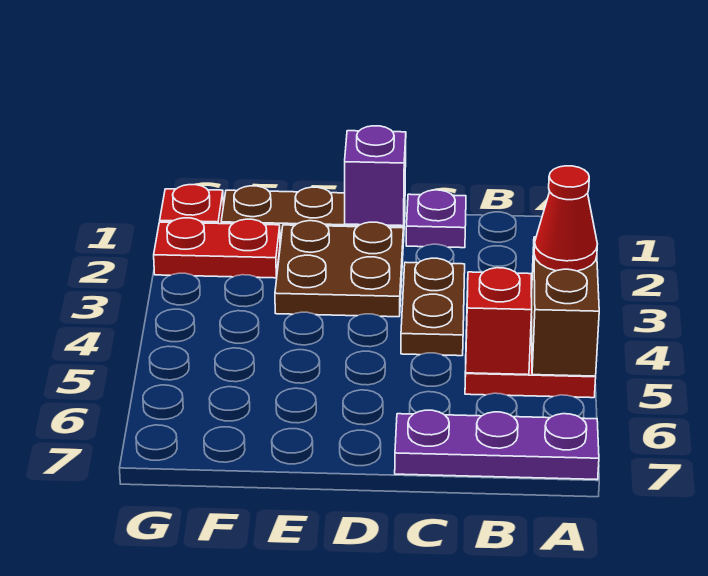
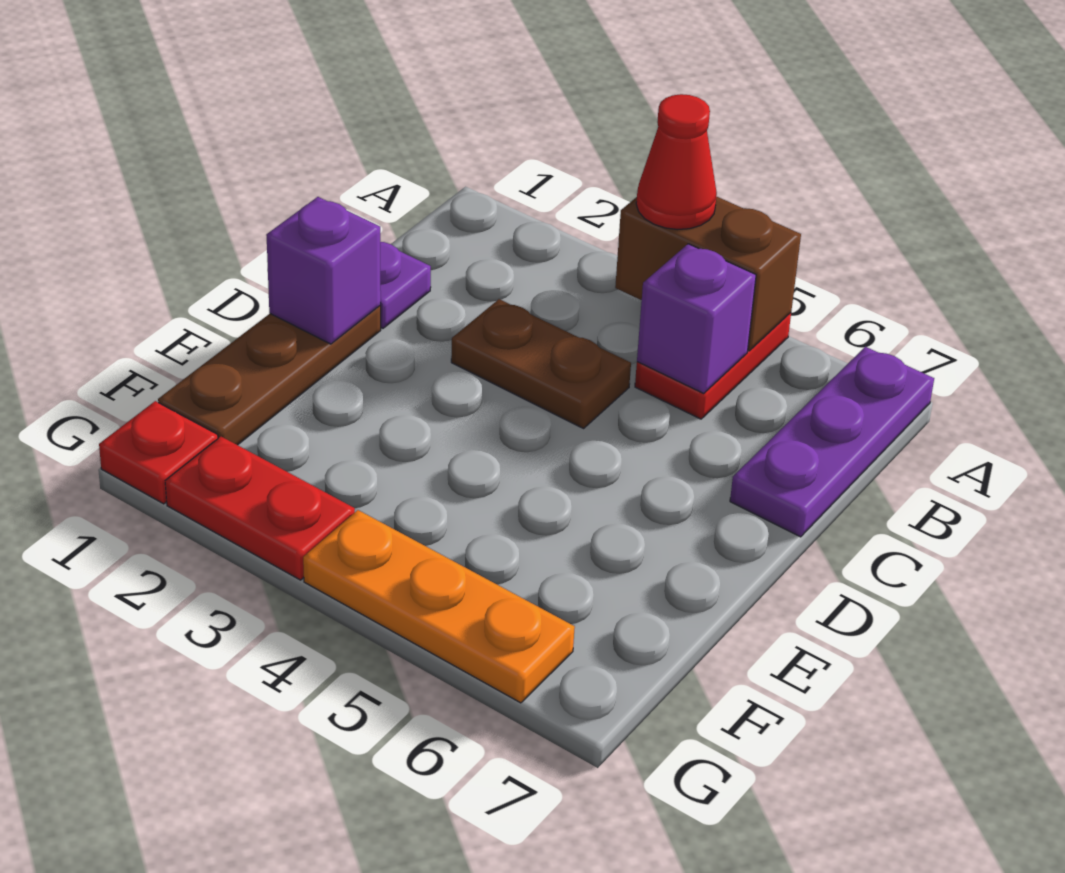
red 1x1 brick [466,268,532,375] -> purple 1x1 brick [637,244,756,394]
brown 2x2 plate [275,221,403,317] -> none
red 1x2 plate [154,218,280,278] -> red 1x2 plate turned to [165,437,355,580]
none -> orange 1x3 plate [303,510,575,703]

